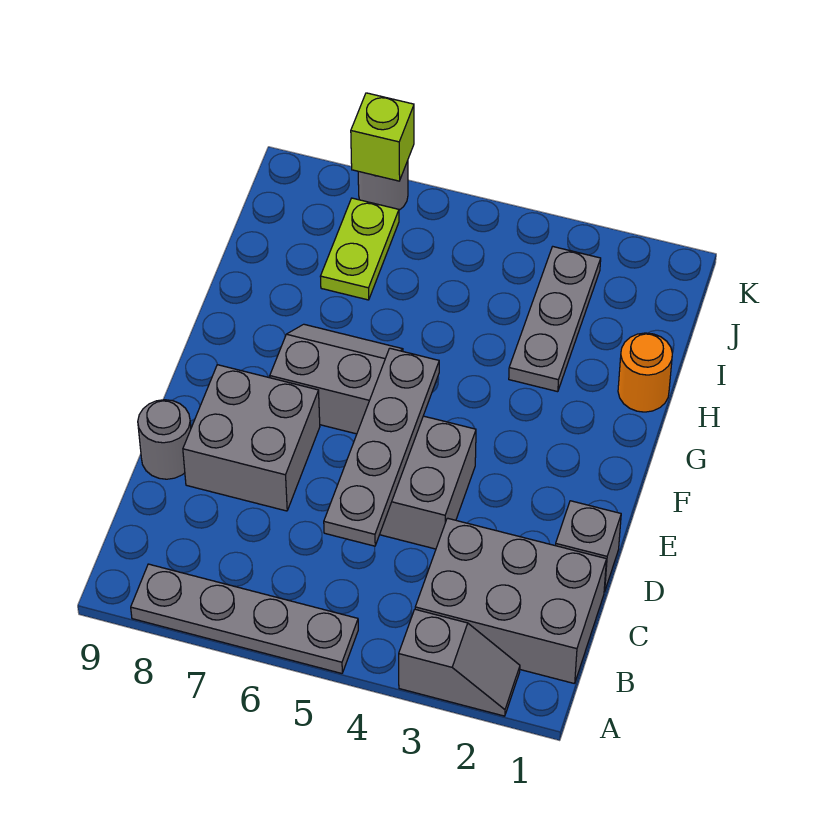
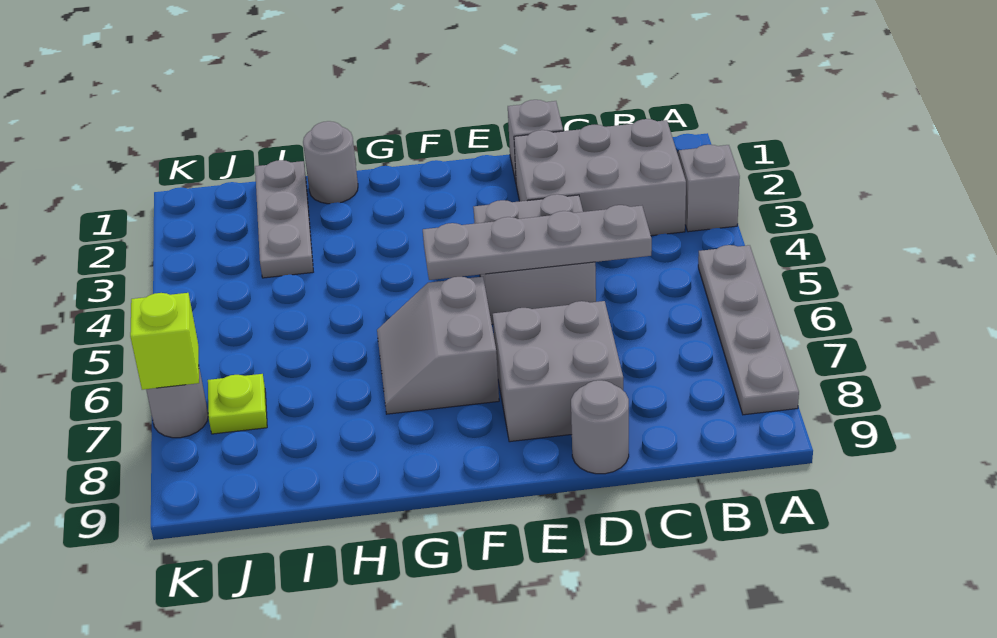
grey 2x3 brick [415,518,606,684] -> grey 2x3 brick turned to [514,119,686,236]
orange 1x1 round brick [618,333,672,412] -> grey 1x1 round brick [303,121,358,204]
grey 1x3 plate [509,247,601,392] -> grey 1x3 plate turned to [255,160,313,278]
lime 1x2 plate [320,198,399,300] -> lime 1x1 plate [208,374,267,434]

